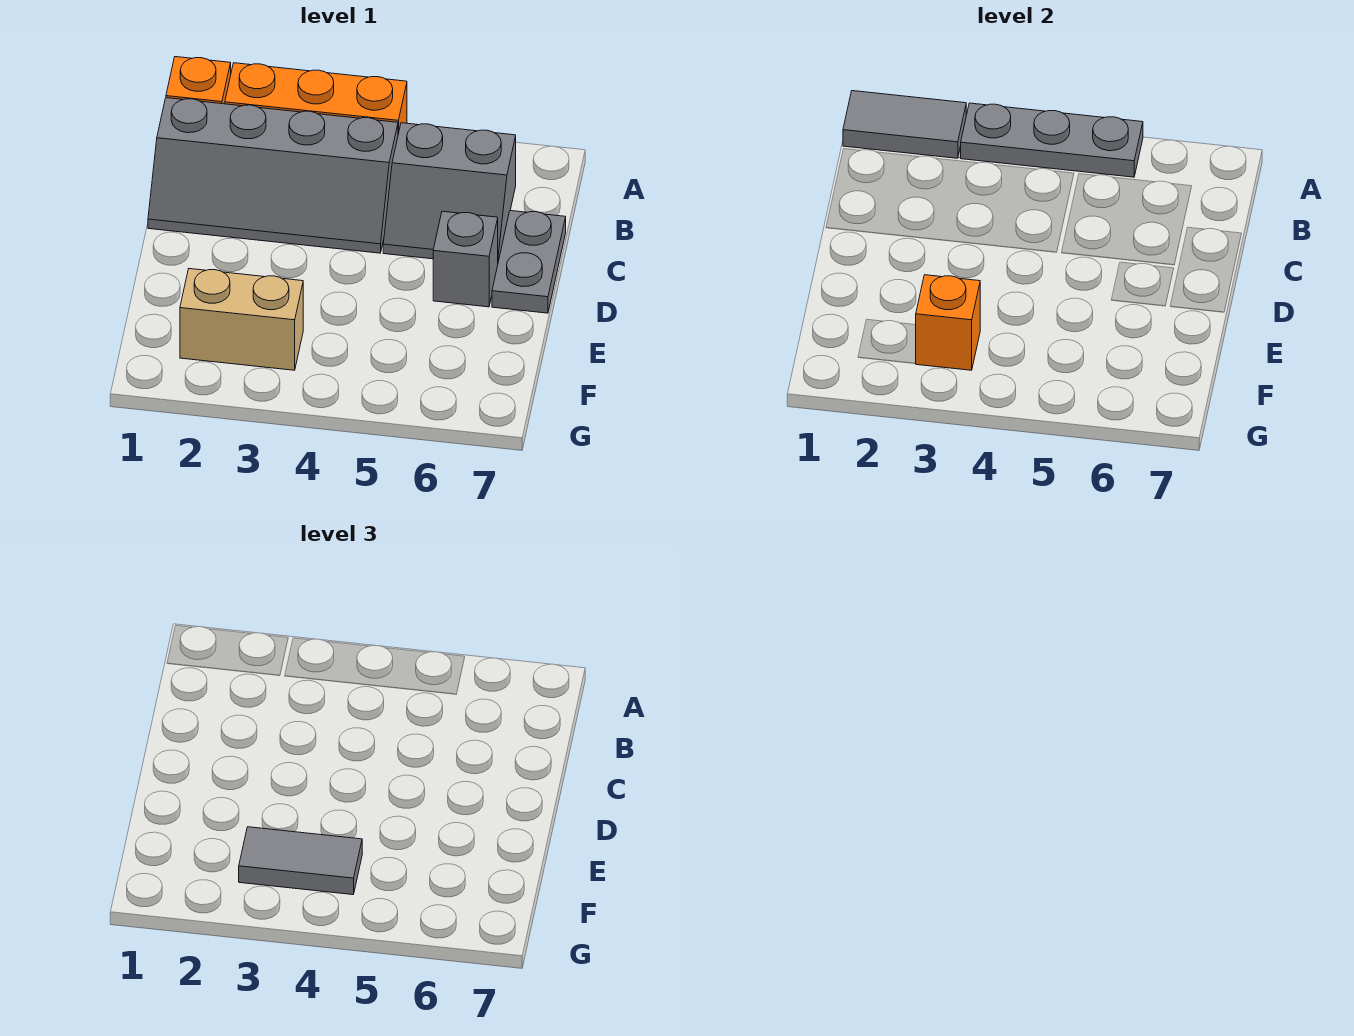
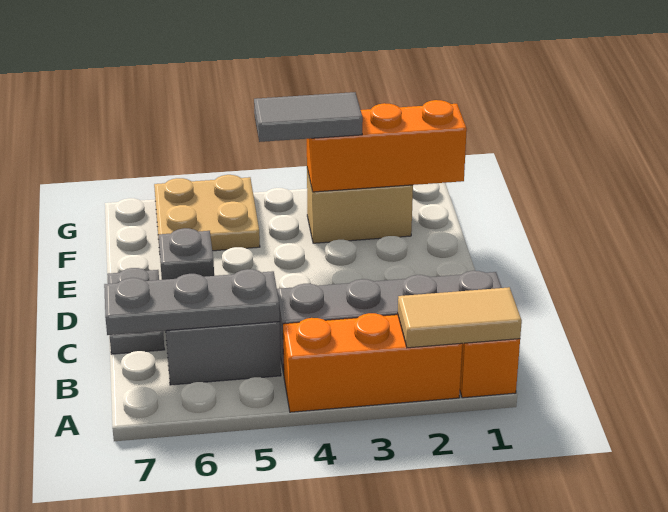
grey 1x2 tile [843,91,966,158] -> tan 1x2 tile [398,287,522,348]
grey 1x3 plate [961,103,1143,177] -> grey 1x3 plate moved to [104,269,280,335]
orange 1x1 brick [915,275,980,370] -> orange 1x3 brick [307,100,467,192]
none -> tan 2x2 plate [154,175,260,251]

